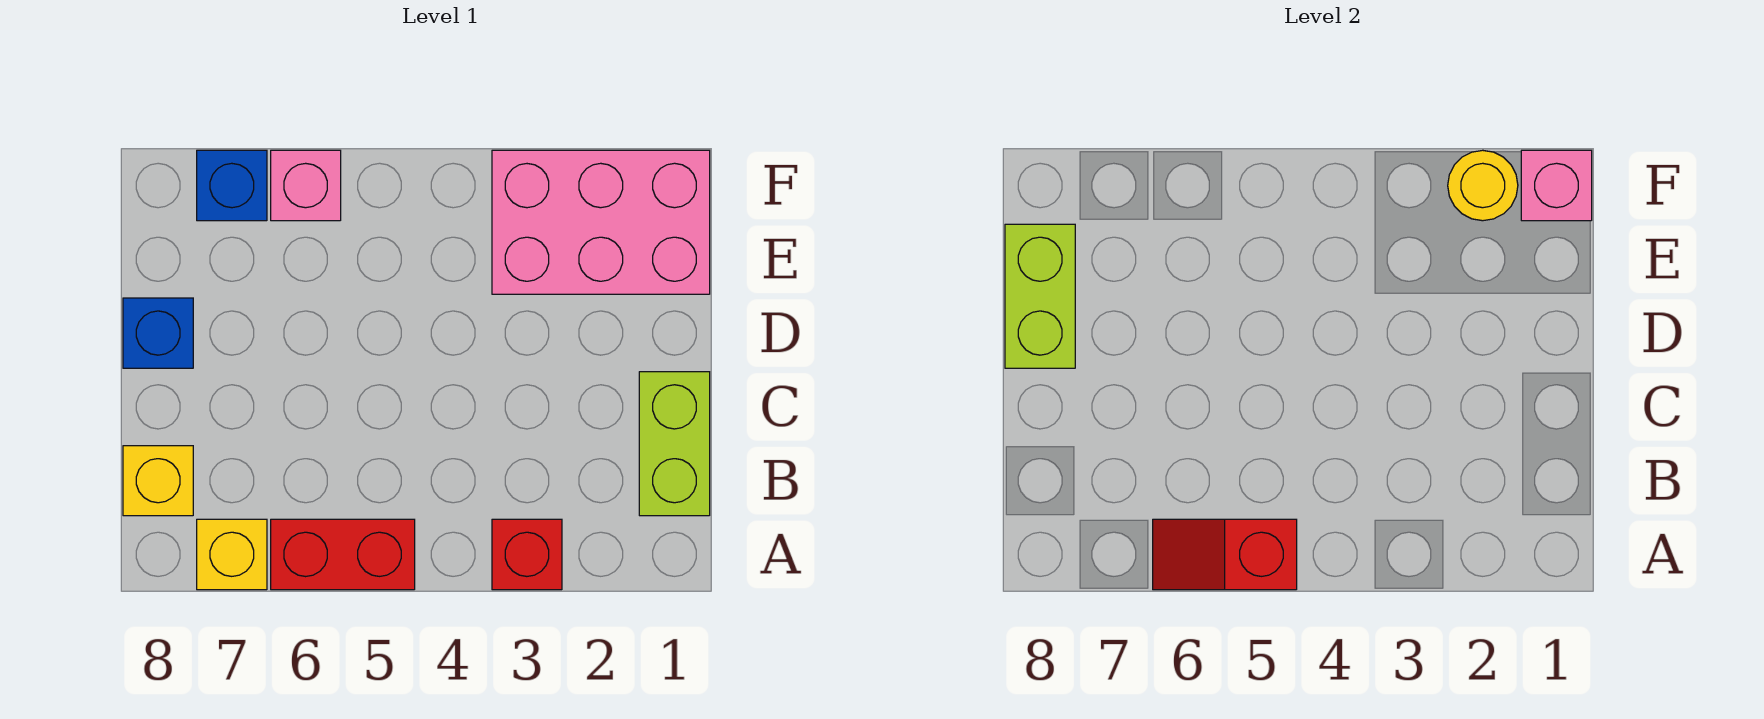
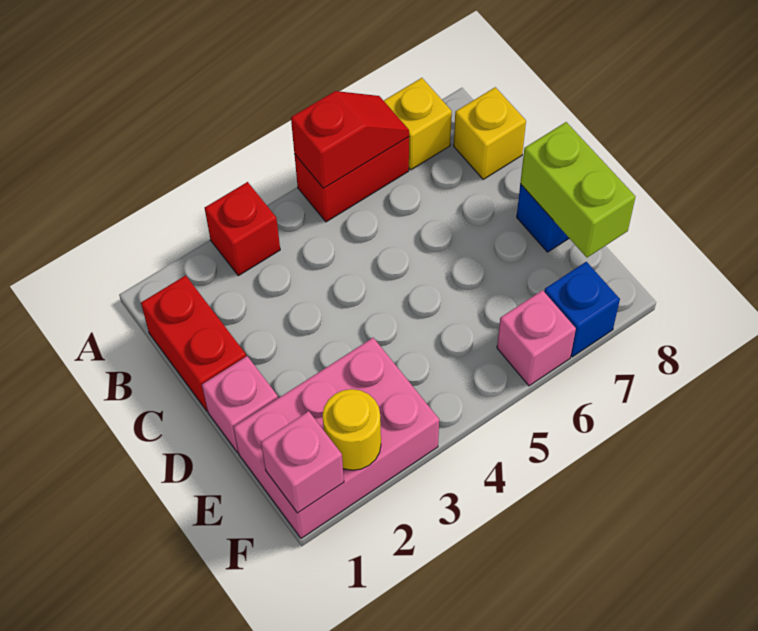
lime 1x2 brick [639,372,710,516] -> red 1x2 brick [141,275,246,411]
none -> pink 1x1 brick [202,356,278,452]

